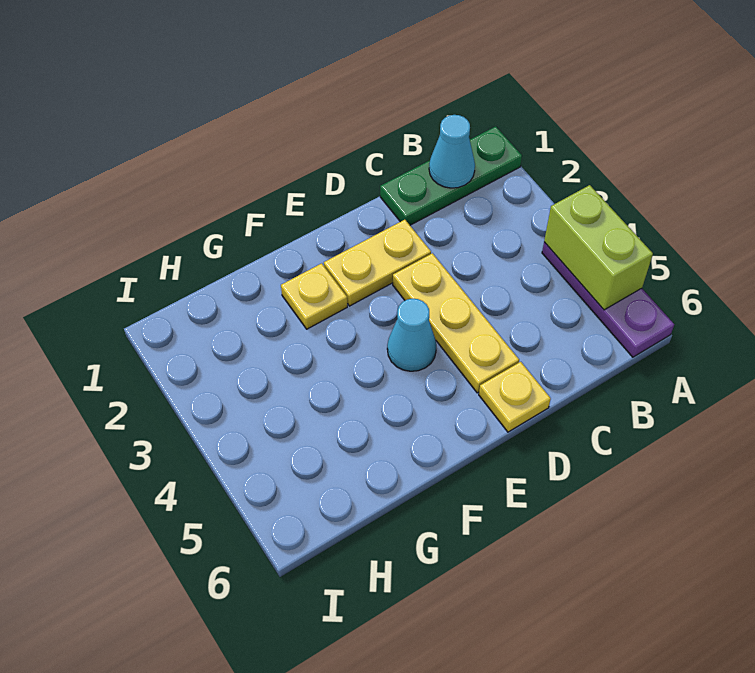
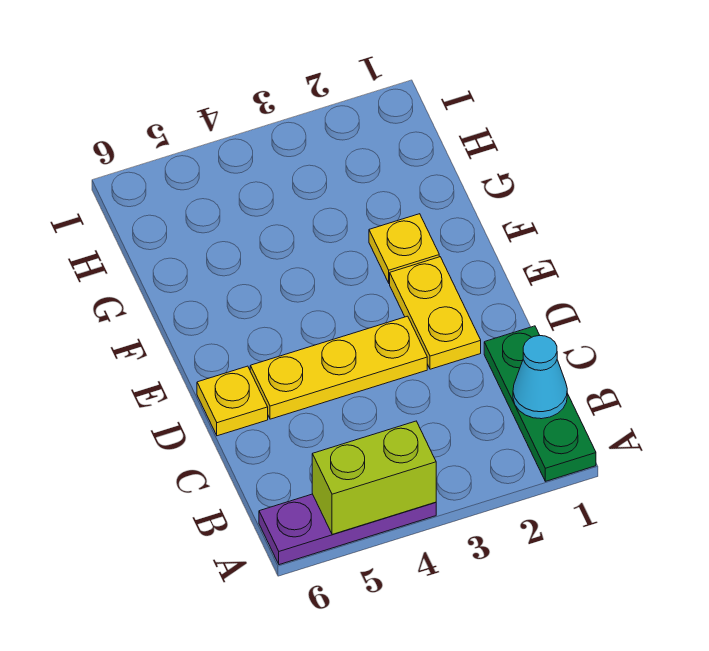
cyan 1x1 cone [387,299,436,371] -> none

